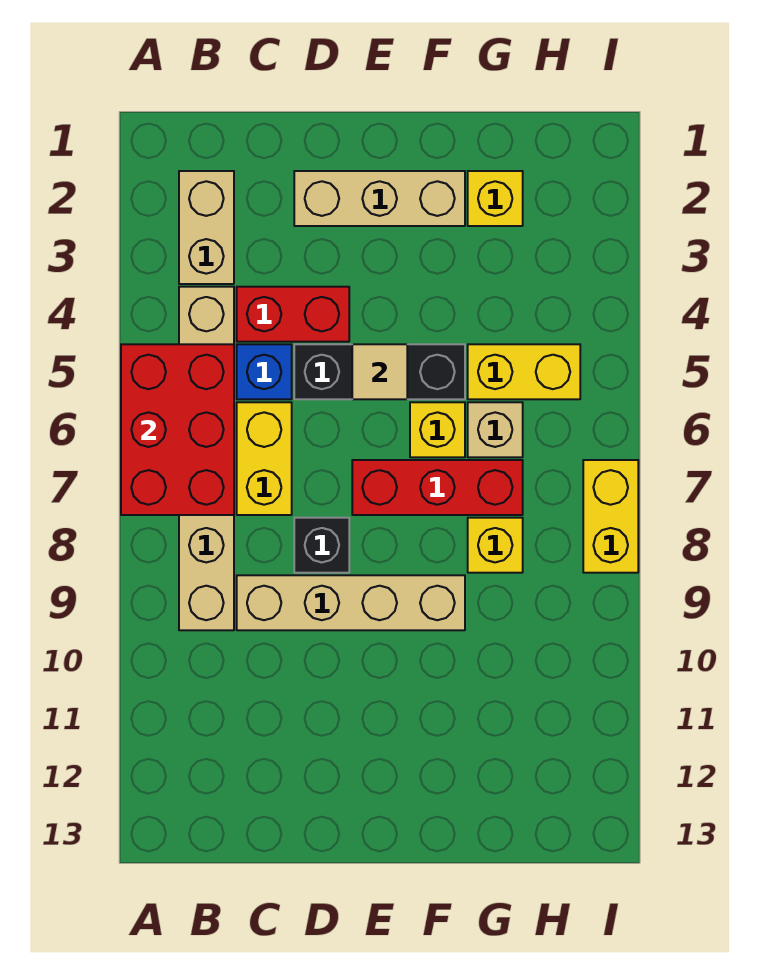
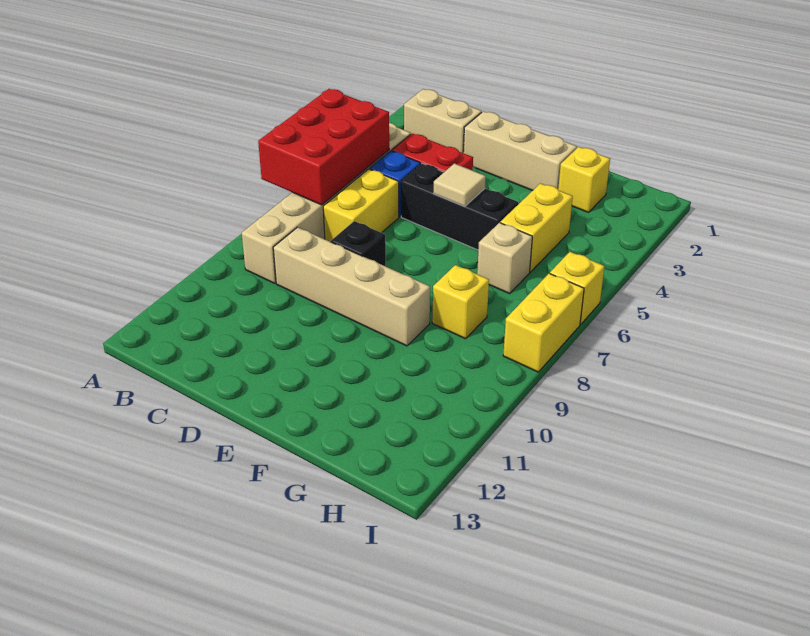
tan 1x2 brick [179,171,234,284] -> tan 1x2 brick turned to [404,89,482,153]
red 1x3 brick [352,460,523,515] -> none
yellow 1x1 brick [410,402,465,457] -> yellow 1x1 brick moved to [550,252,605,325]
yellow 1x2 brick [468,344,580,399] -> yellow 1x2 brick turned to [500,183,573,272]

